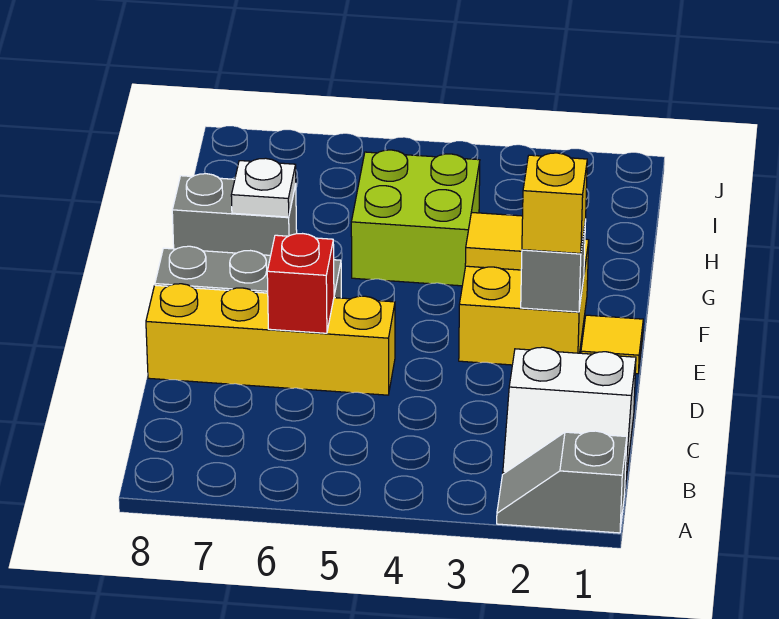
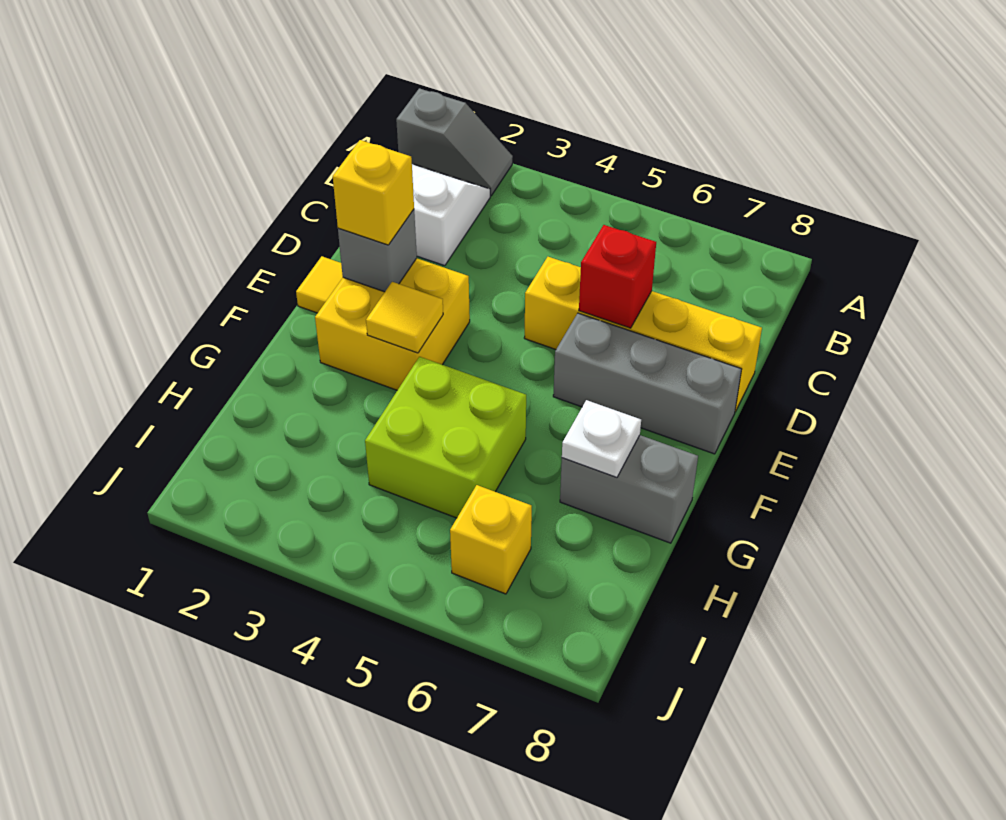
none -> yellow 1x1 brick [450,485,532,594]

